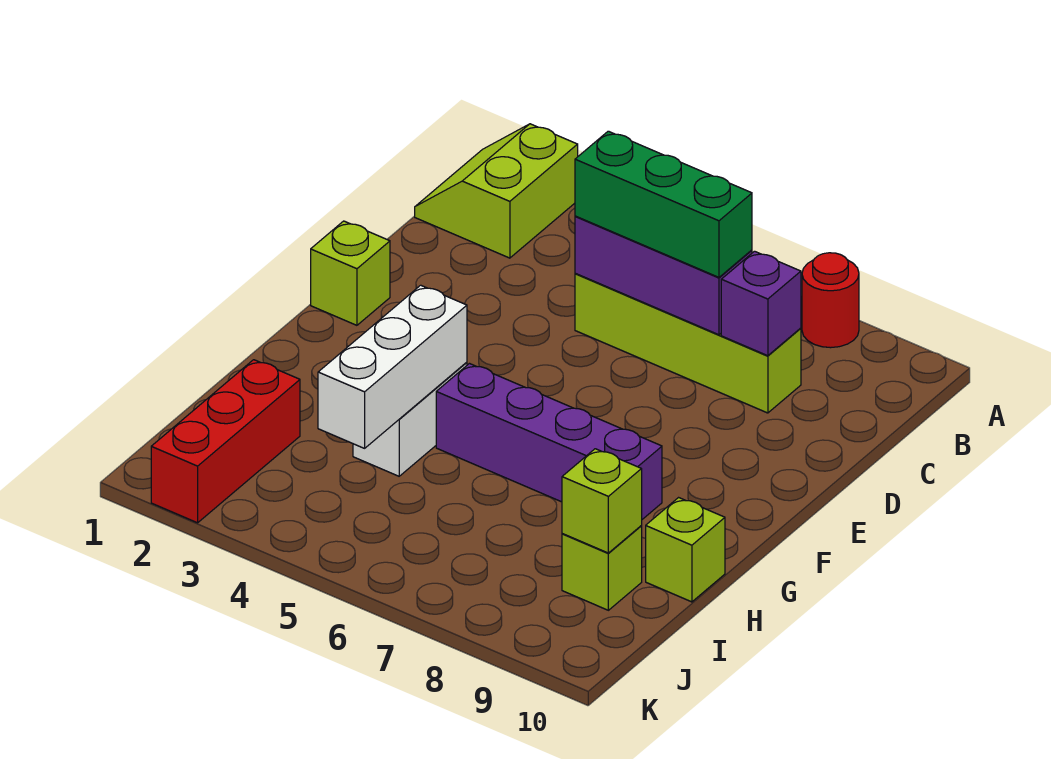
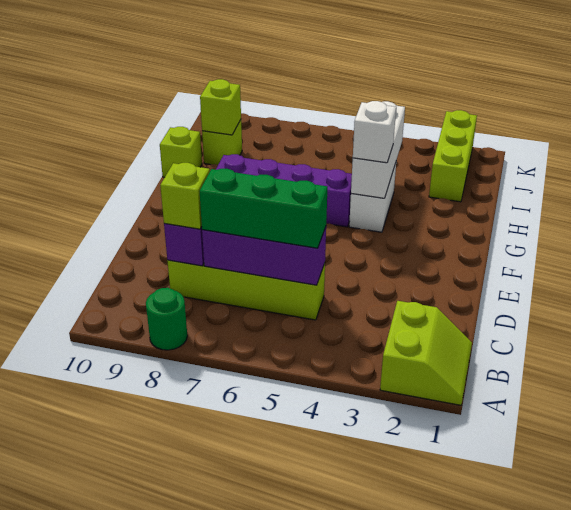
red 1x1 round brick [802,253,859,348] -> green 1x1 round brick [146,288,187,350]
lime 1x1 brick [311,221,390,325] -> lime 1x1 brick moved to [160,163,210,229]
none -> white 1x1 brick [353,101,396,163]
red 1x3 brick [151,360,300,523] -> lime 1x3 brick [429,110,477,202]

